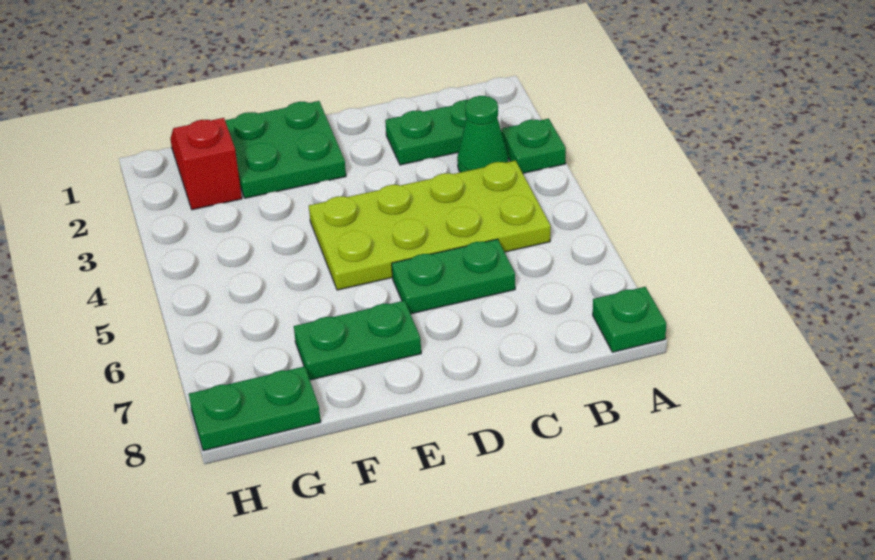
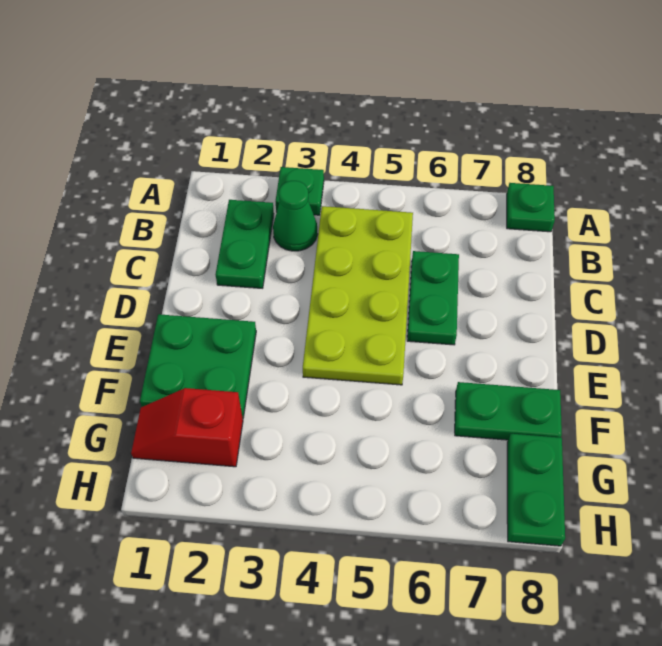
green 1x2 plate [294,301,421,380] -> green 1x2 plate turned to [455,382,562,440]

